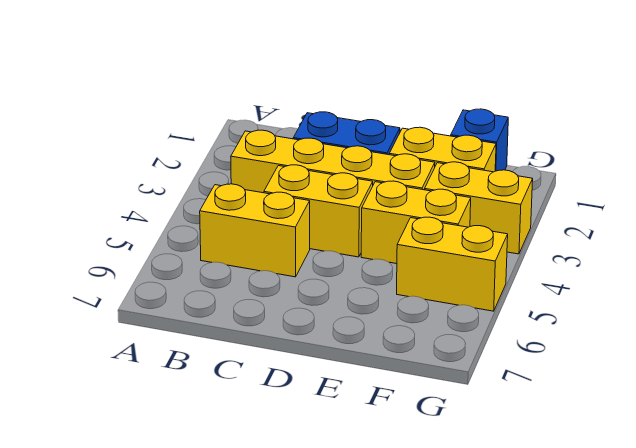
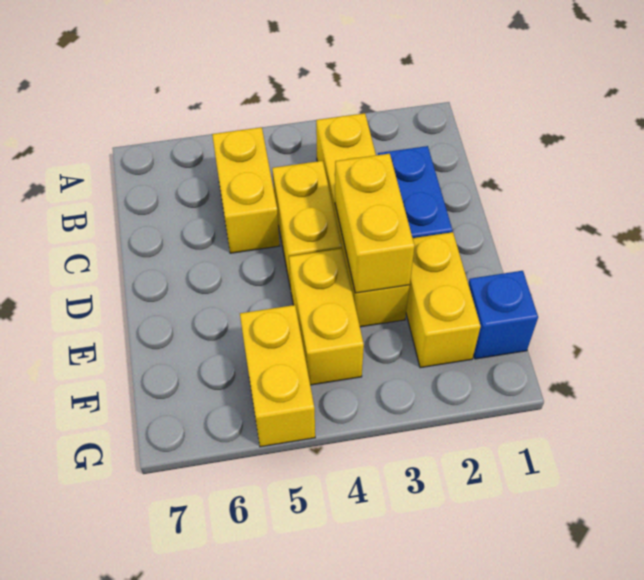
yellow 1x2 brick [425,162,533,254] -> yellow 1x2 brick moved to [335,154,415,293]

